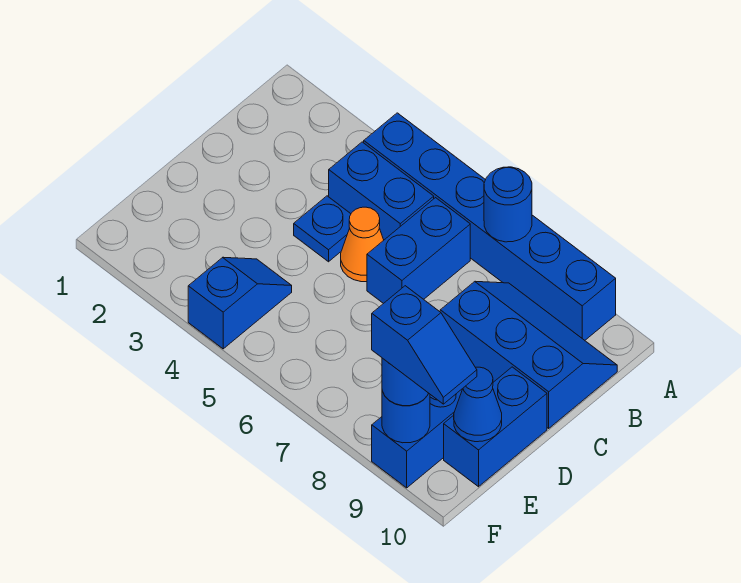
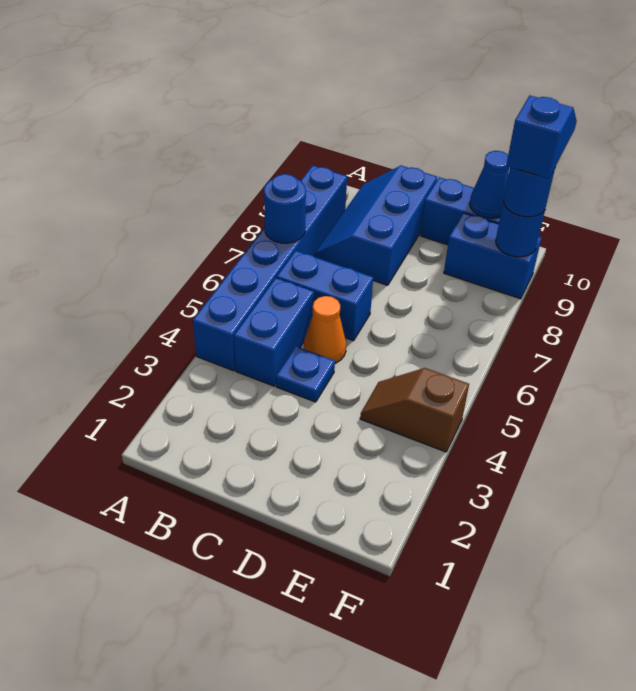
blue 1x2 slope [188,257,292,349] -> brown 1x2 slope [360,368,469,452]

